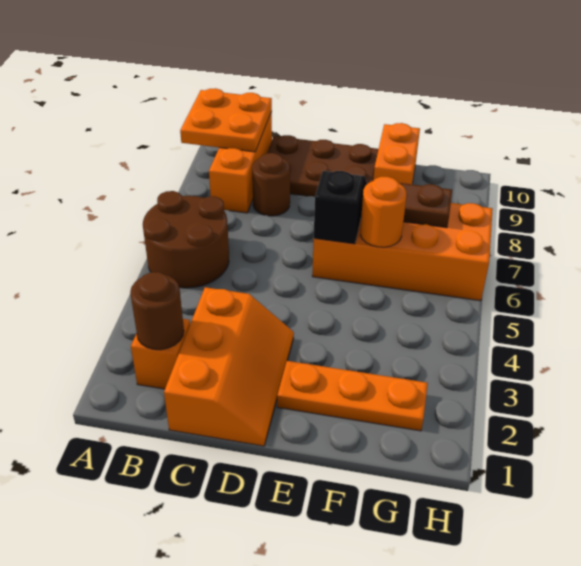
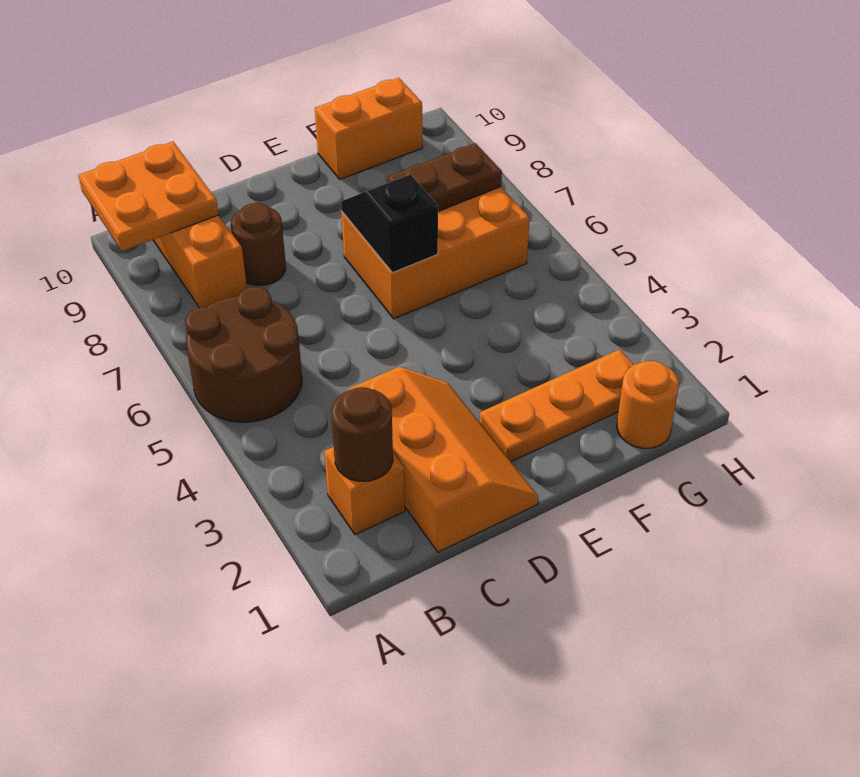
brown 2x3 plate [267,135,378,197] -> none
orange 2x4 brick [312,203,493,301] -> orange 2x3 brick [341,187,530,319]
orange 1x1 round brick [360,177,407,247] -> orange 1x1 round brick moved to [617,361,679,448]
orange 1x2 brick [373,123,420,184] -> orange 1x2 brick turned to [315,78,422,179]

